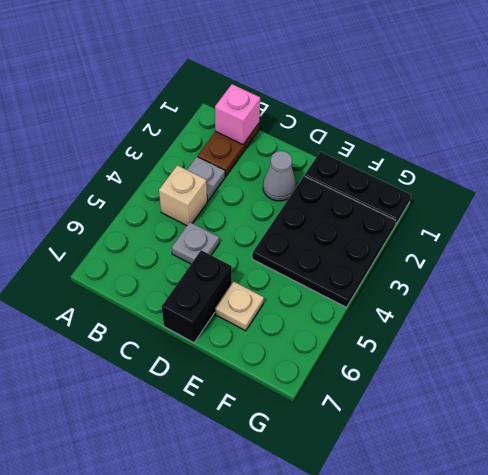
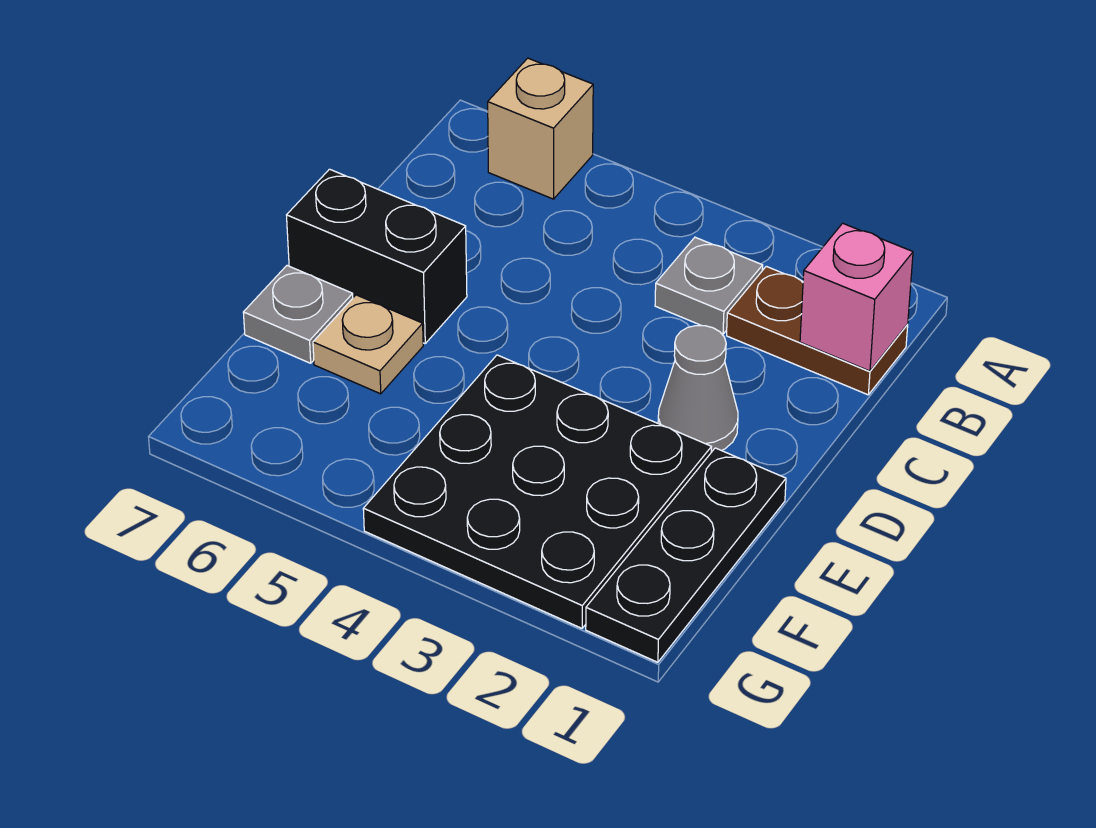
tan 1x1 brick [159,165,207,226] -> tan 1x1 brick moved to [488,58,593,199]
grey 1x1 plate [172,222,219,264] -> grey 1x1 plate moved to [243,266,353,363]

